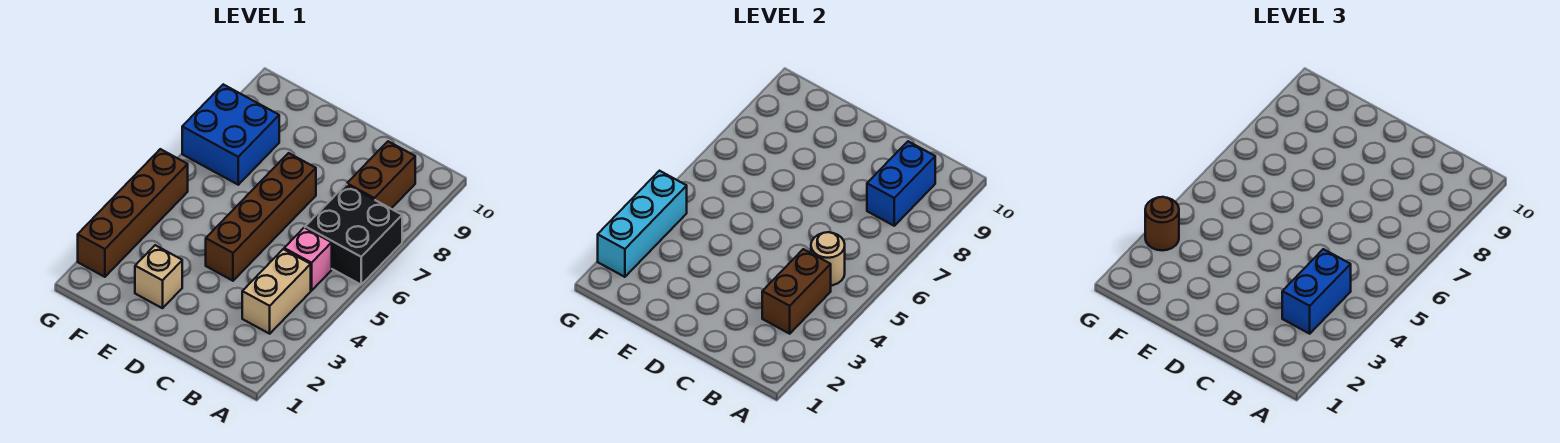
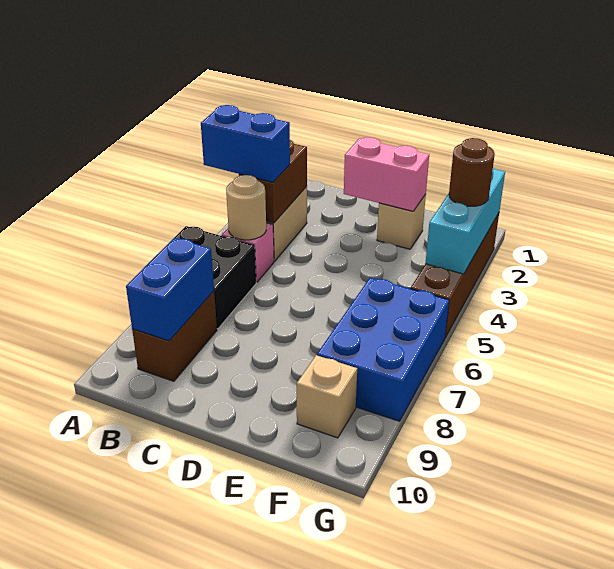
blue 1x2 brick [1282,249,1351,334] -> blue 1x2 brick turned to [201,105,290,182]
none -> pink 1x2 brick [344,137,429,211]
brown 1x4 brick [206,153,316,281] -> none
blue 2x2 brick [182,84,279,185] -> blue 2x3 brick [317,278,449,421]
none -> tan 1x1 brick [297,355,357,438]

